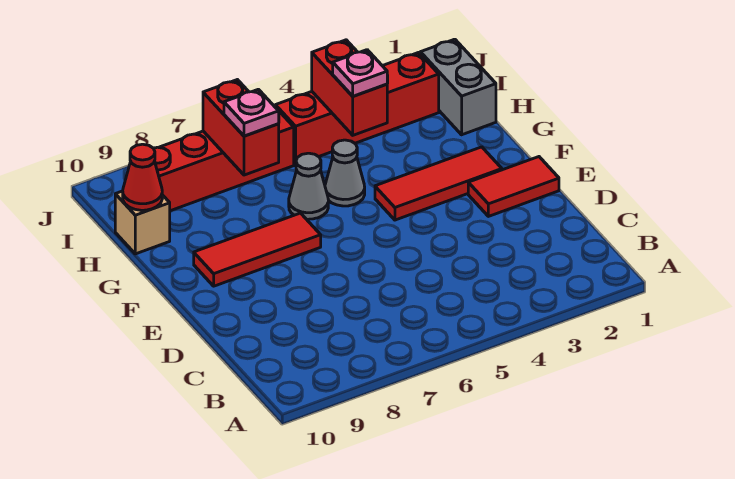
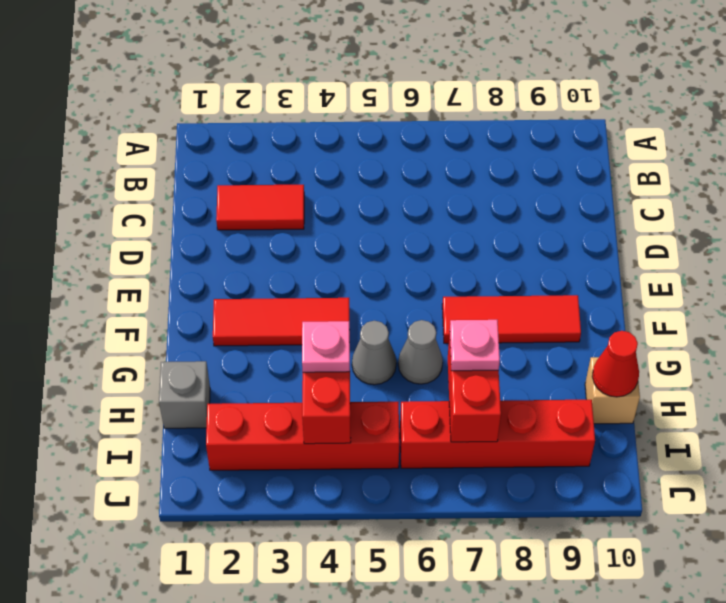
red 1x2 tile [468,157,559,216] -> red 1x2 tile moved to [216,185,304,230]
grey 1x2 brick [420,39,496,135] -> grey 1x1 brick [159,361,210,428]

